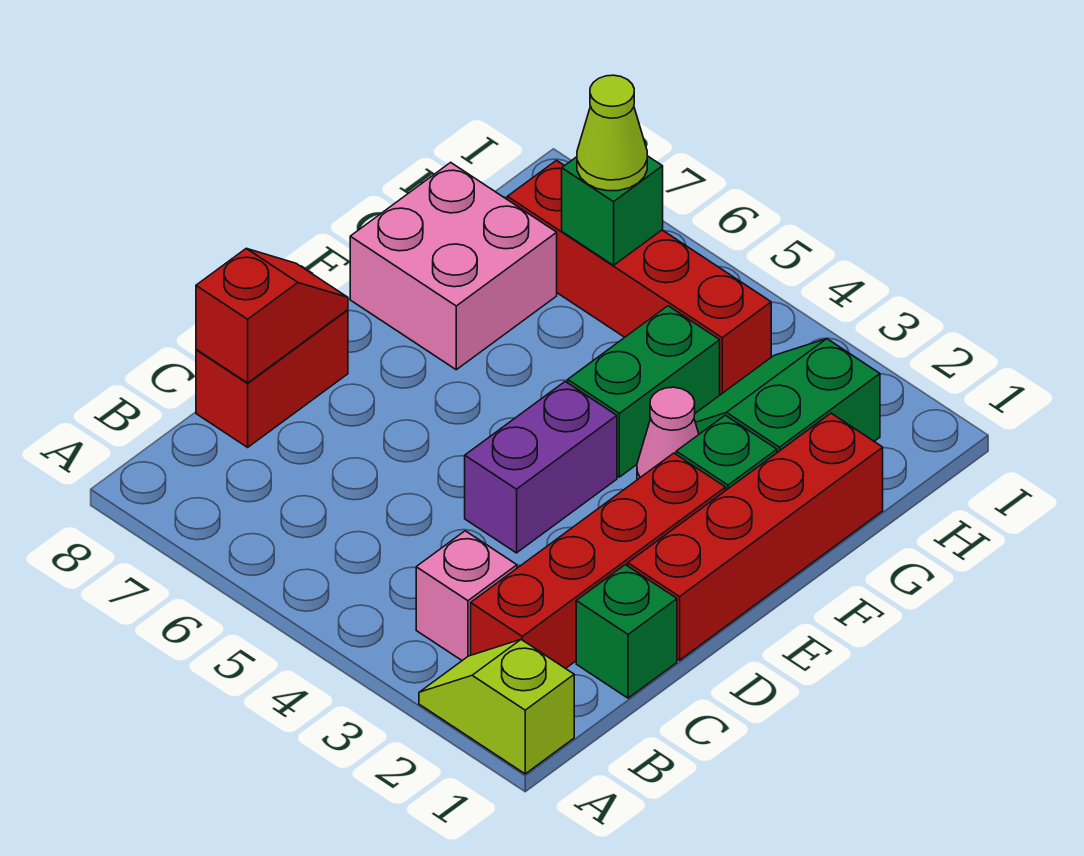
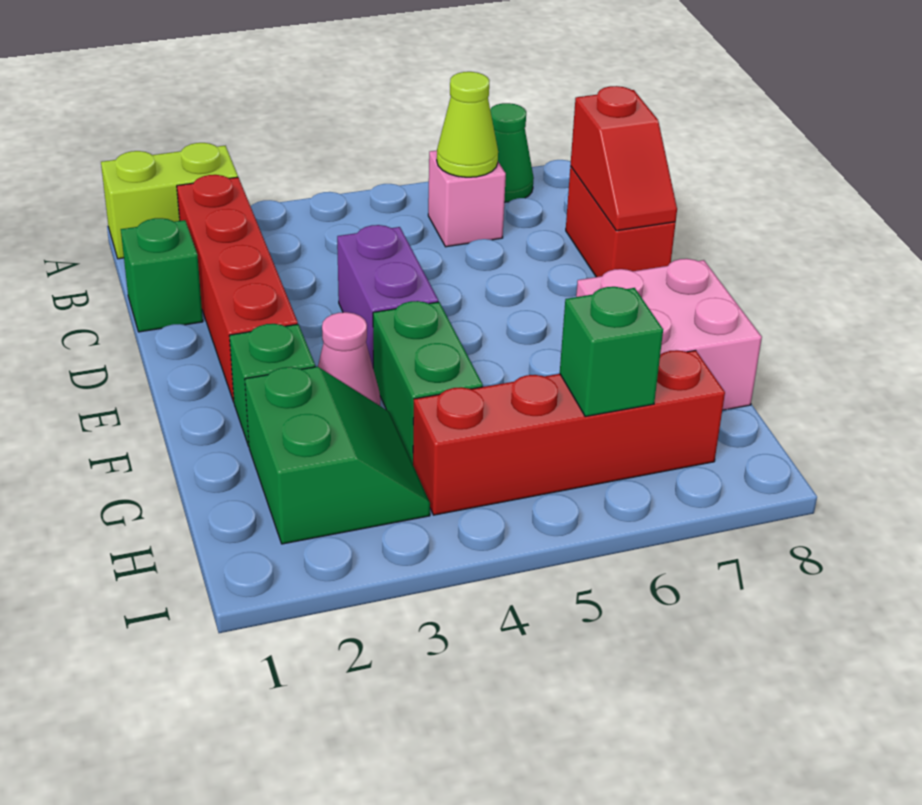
lime 1x2 slope [419,640,574,774] -> lime 1x2 brick [101,143,238,259]
none -> green 1x1 cone [490,103,534,202]
pink 1x1 brick [416,531,517,660] -> pink 1x1 brick moved to [428,150,506,247]
red 1x4 brick [628,413,883,660] -> none
lime 1x1 cone [577,75,647,191] -> lime 1x1 cone moved to [437,72,498,177]

